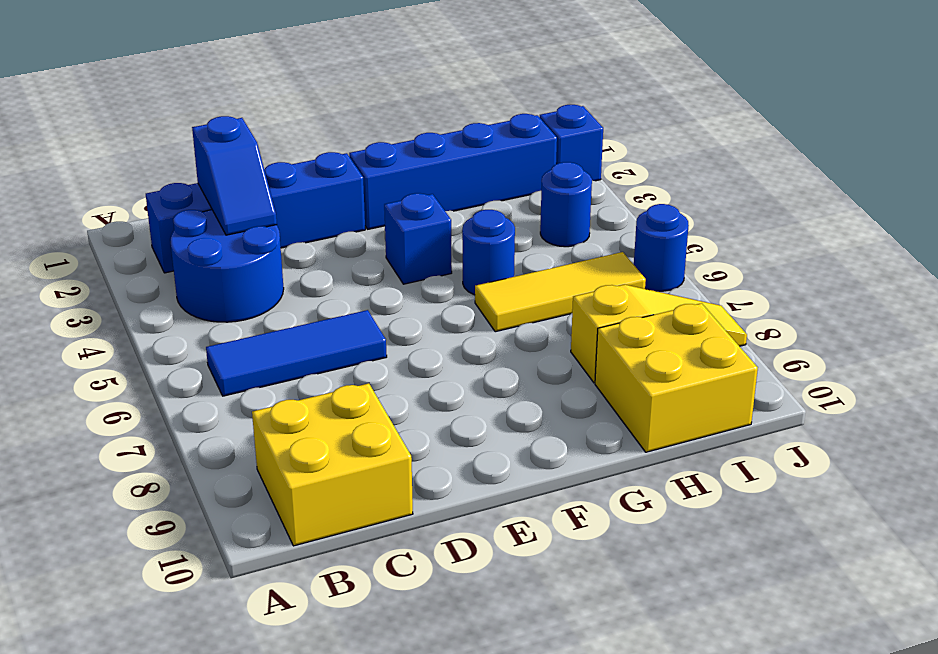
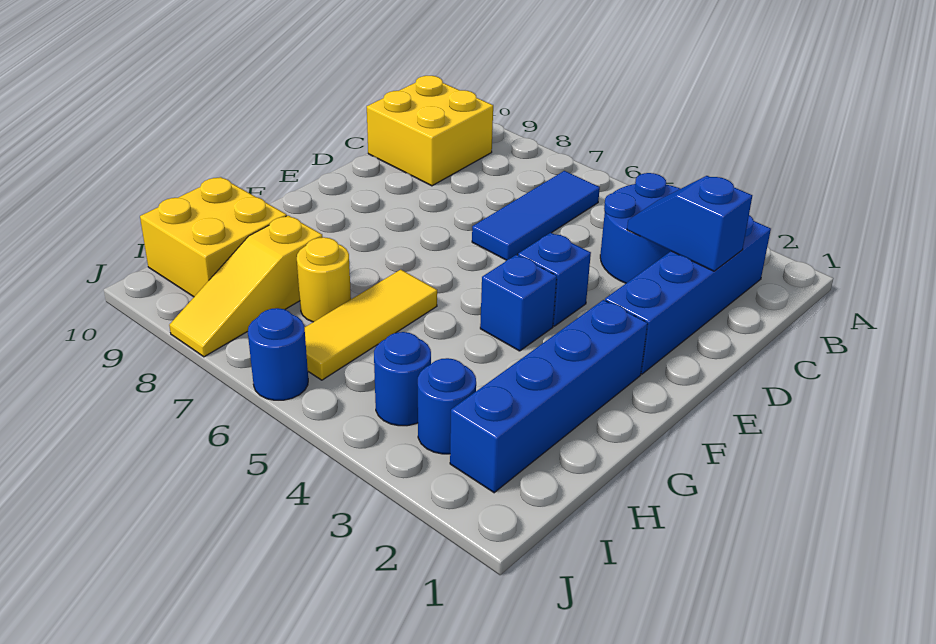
blue 1x1 round brick [462,210,515,295] -> blue 1x1 round brick moved to [418,358,476,454]
none -> yellow 1x1 round brick [297,237,351,322]
blue 1x1 brick [540,105,603,181] -> blue 1x1 brick moved to [518,233,591,326]

